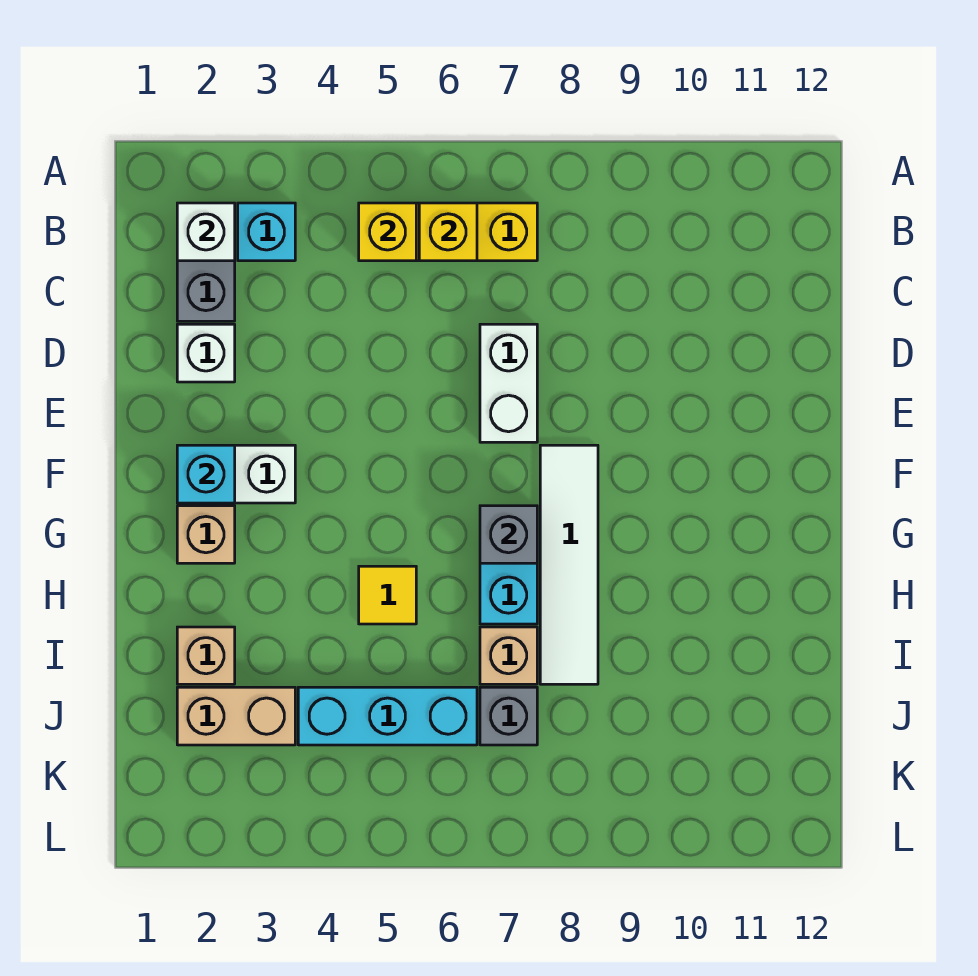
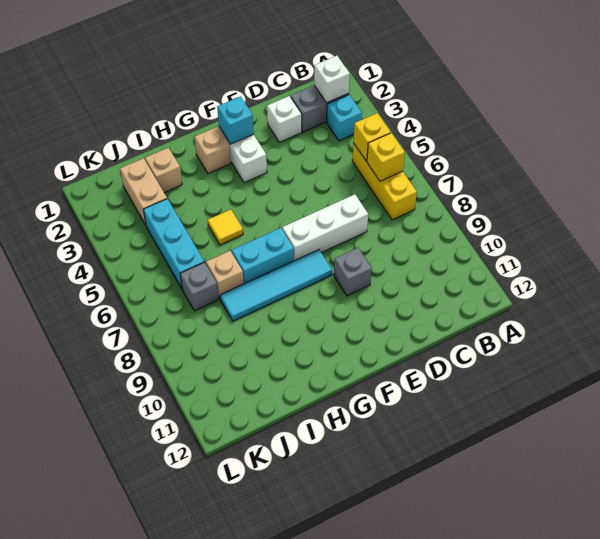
white 1x2 brick [480,324,537,442] -> white 1x3 brick [282,194,368,261]
white 1x4 tile [540,445,598,684] -> cyan 1x4 tile [220,250,332,321]
grey 1x1 brick [480,506,537,563] -> grey 1x1 brick moved to [334,248,372,296]

